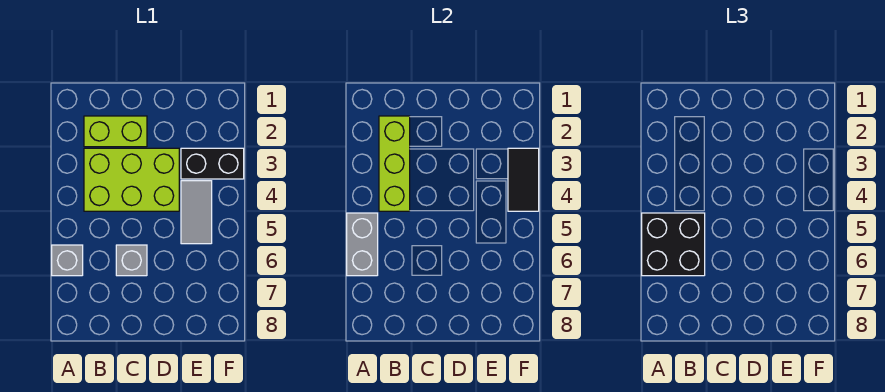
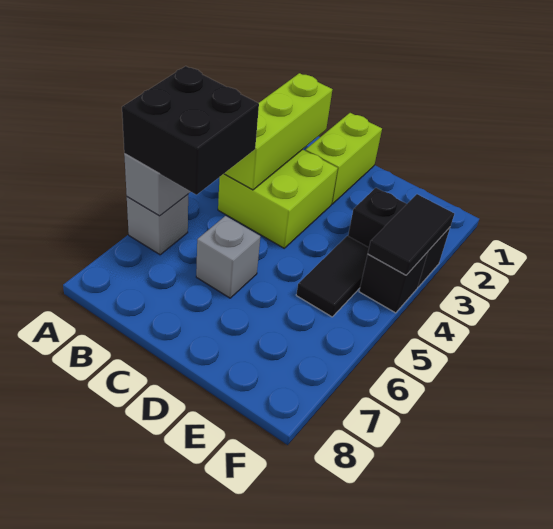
lime 1x2 brick [84,116,147,147] -> lime 1x2 brick turned to [305,113,382,204]
lime 2x3 brick [84,148,179,211] -> lime 2x2 brick [218,149,338,248]
grey 1x2 tile [181,181,212,244] -> black 1x2 tile [296,236,369,317]
none -> black 1x1 brick [359,252,428,313]

